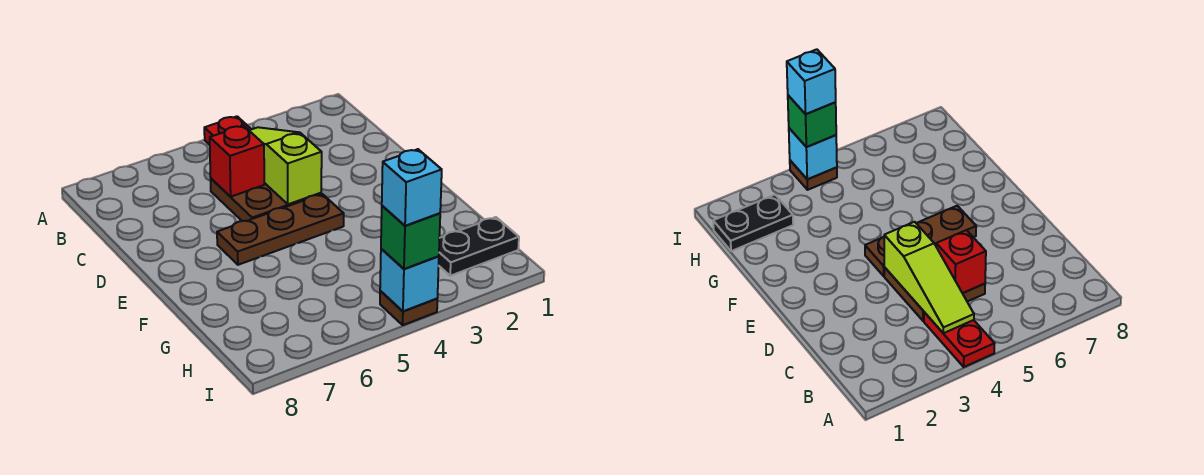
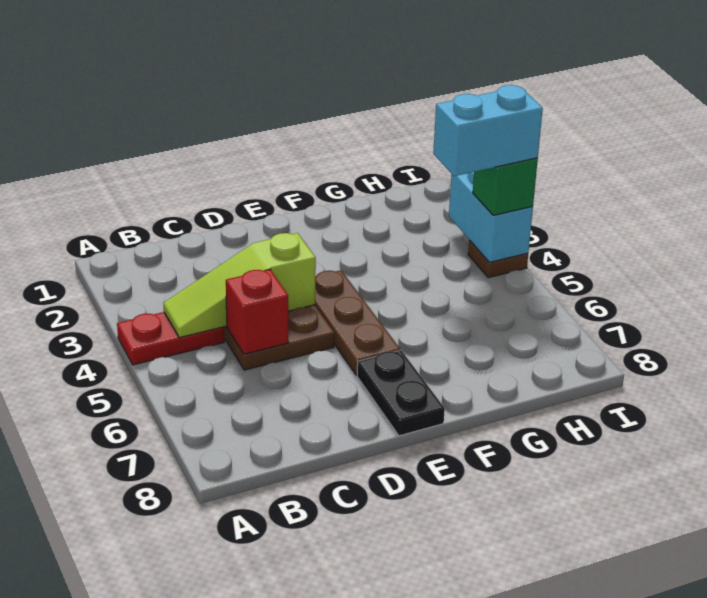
black 1x2 plate [439,217,519,276] -> black 1x2 plate moved to [357,350,445,436]
cyan 1x1 brick [380,249,439,311] -> cyan 1x2 brick [449,172,533,262]
cyan 1x1 brick [382,149,442,226] -> cyan 1x2 brick [433,85,543,176]

